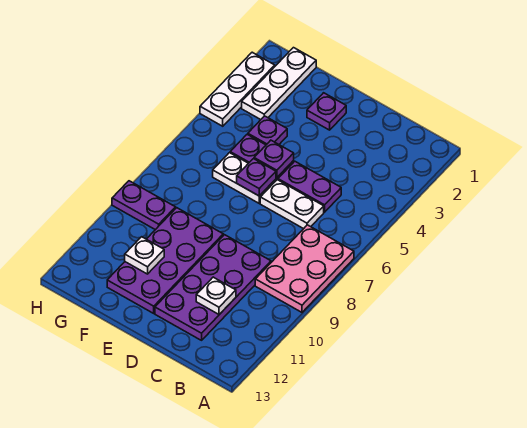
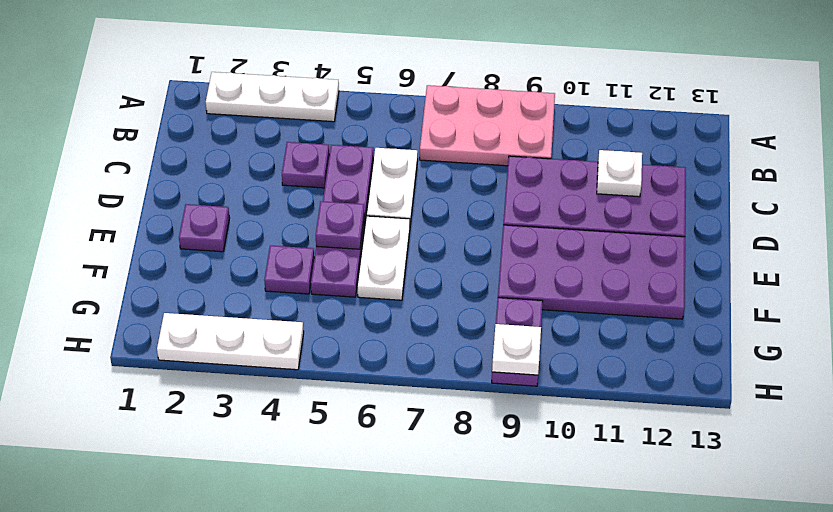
purple 1x1 plate [237,159,276,196] -> purple 1x1 plate moved to [282,142,329,188]
white 1x1 plate [125,237,164,274] -> white 1x1 plate moved to [492,324,541,375]
white 1x3 plate [242,48,316,120] -> white 1x3 plate moved to [206,72,339,122]

